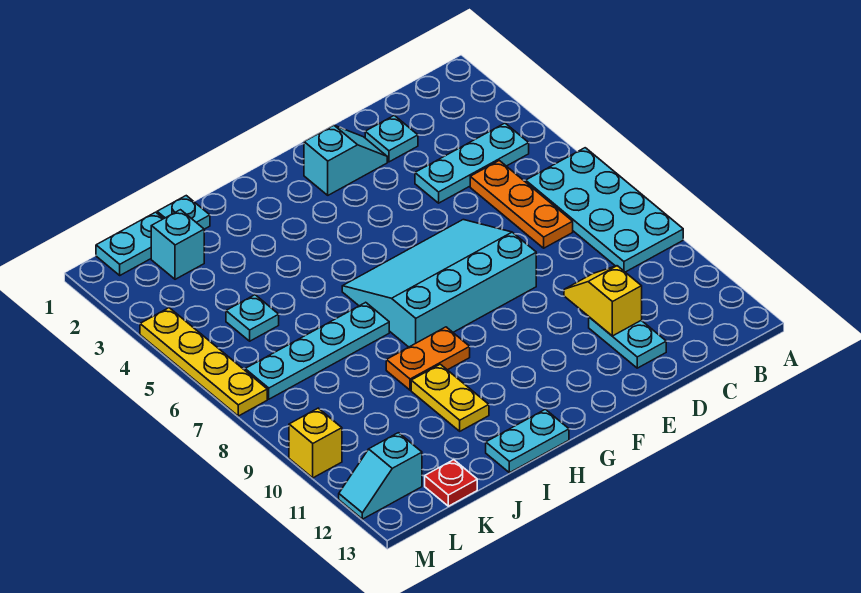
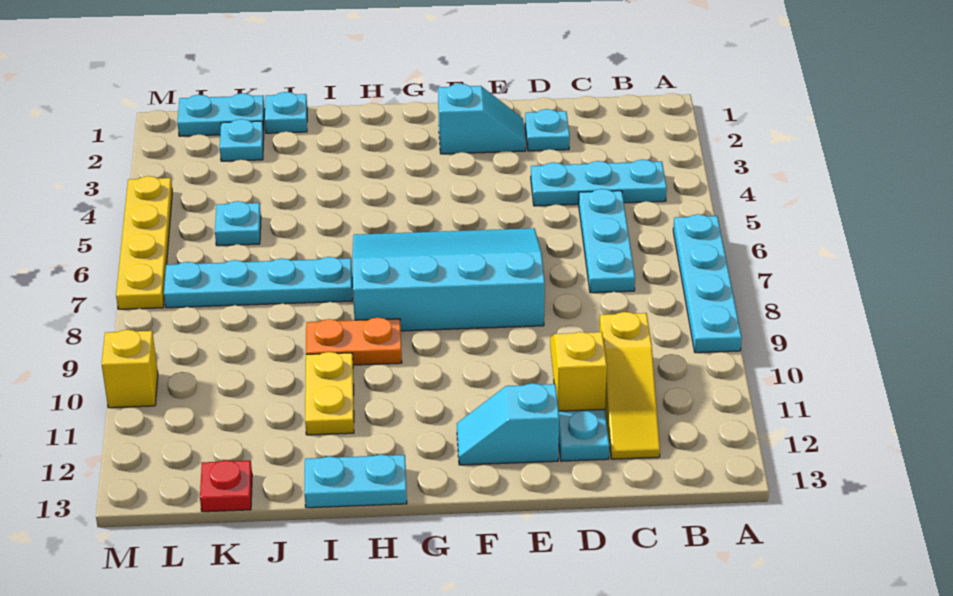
cyan 2x4 plate [526,148,683,272] -> cyan 1x4 plate [673,214,742,353]
orange 1x3 plate [470,161,573,248] -> cyan 1x3 plate [579,189,635,293]
none -> yellow 1x3 slope [599,312,660,459]
cyan 1x1 brick [151,210,204,279] -> cyan 1x1 plate [220,119,264,161]
cyan 1x2 slope [339,433,422,519] -> cyan 1x2 slope moved to [457,383,559,465]

